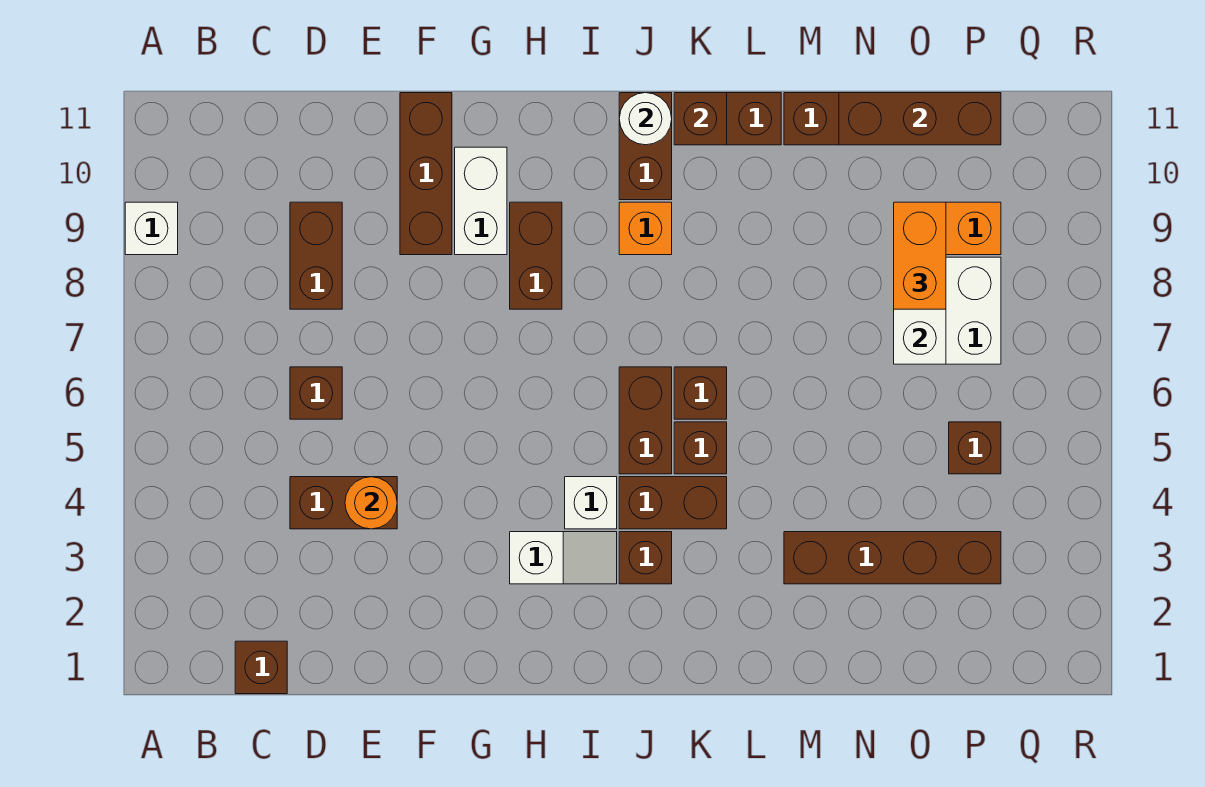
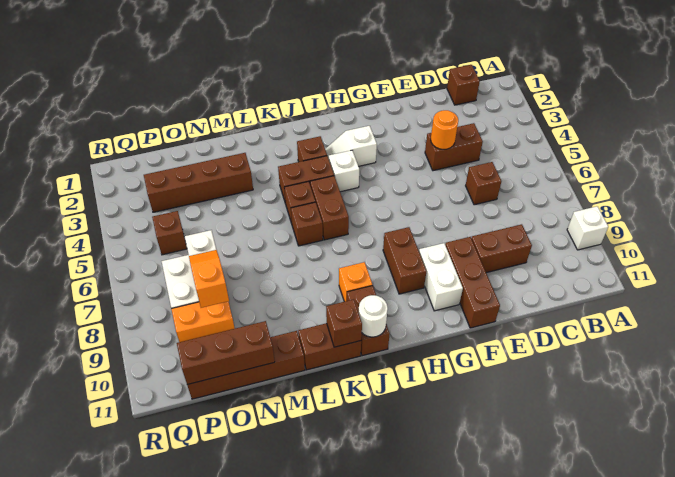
brown 1x2 brick [290,202,342,309] -> brown 1x2 brick turned to [471,224,532,273]
orange 1x2 brick [894,202,946,309] -> orange 1x2 slope [189,250,229,308]

